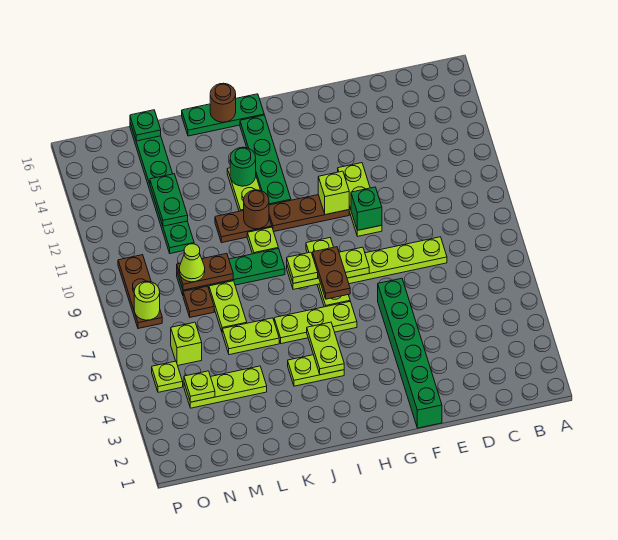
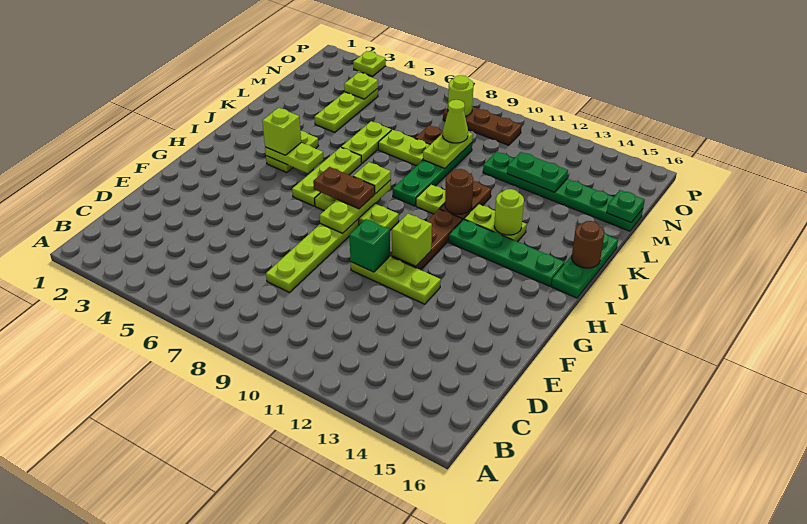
green 1x6 brick [378,278,442,428] -> none
green 1x1 round brick [230,147,256,186] -> lime 1x1 round brick [494,189,524,235]
brown 1x2 plate [177,253,233,290] -> lime 1x2 plate [423,132,473,168]
lime 1x1 brick [171,322,202,365] -> lime 1x1 brick moved to [262,108,301,155]
lime 1x1 plate [152,361,183,392] -> lime 1x1 plate moved to [353,51,386,76]

